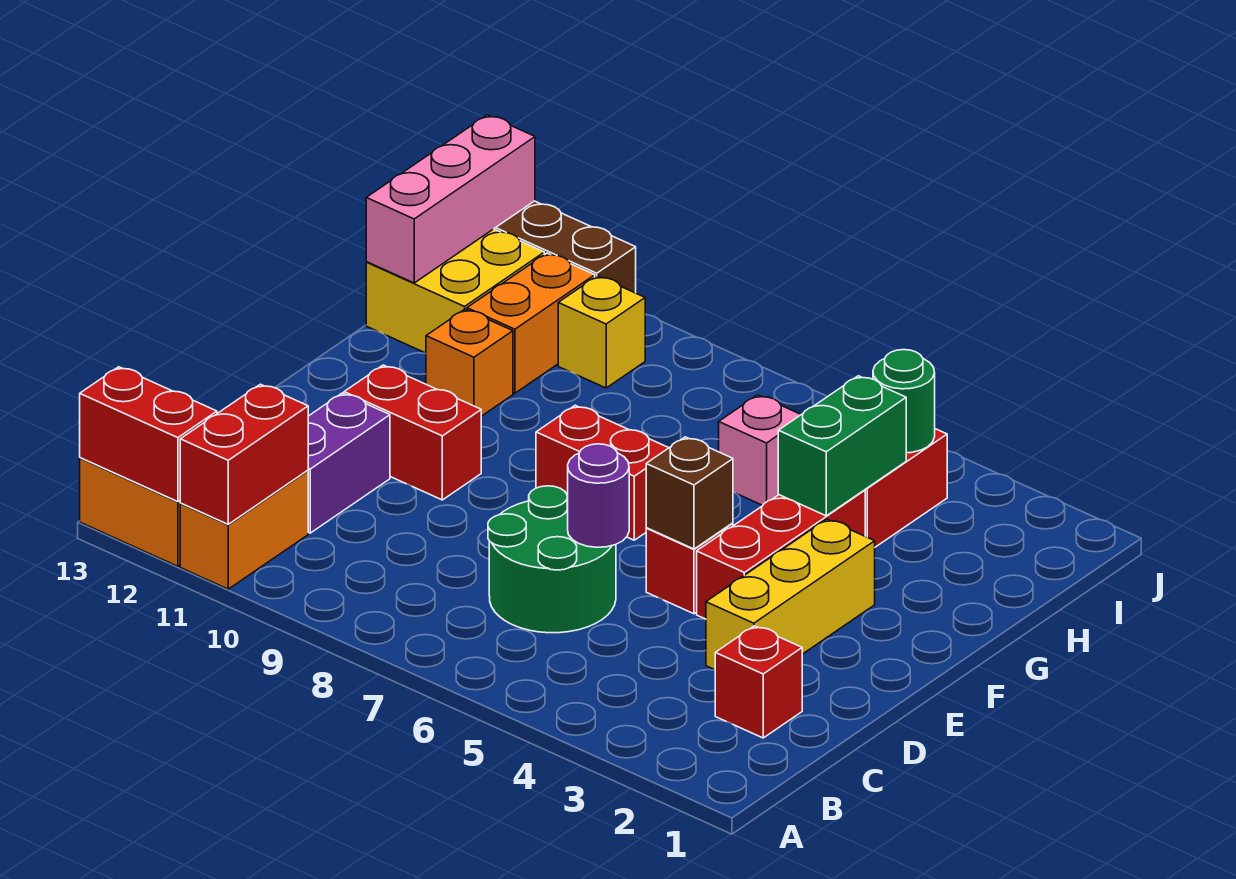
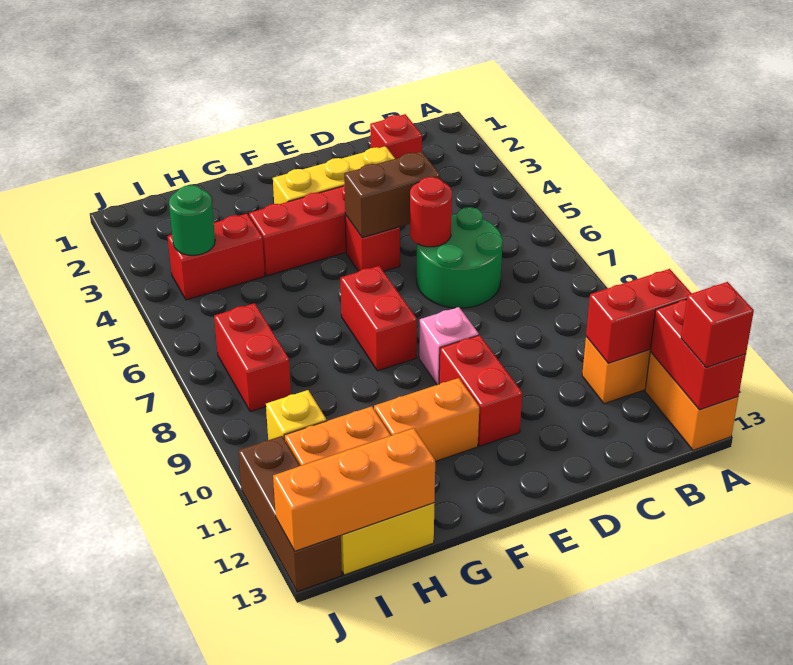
none -> red 1x1 brick [681,282,754,367]
purple 1x2 brick [308,393,390,533] -> none
purple 1x1 round brick [567,444,629,547] -> red 1x1 round brick [410,177,452,247]
brown 1x1 brick [646,437,733,549] -> brown 1x2 brick [344,151,440,238]
green 1x2 brick [778,376,906,516] -> none
orange 1x1 brick [426,309,513,416] -> orange 1x2 brick [374,378,479,461]
pink 1x1 brick [719,395,801,505] -> pink 1x1 brick moved to [419,307,479,385]
pink 1x3 brick [366,115,535,283] -> orange 1x3 brick [273,428,435,551]
none -> red 1x2 brick [214,303,291,412]

